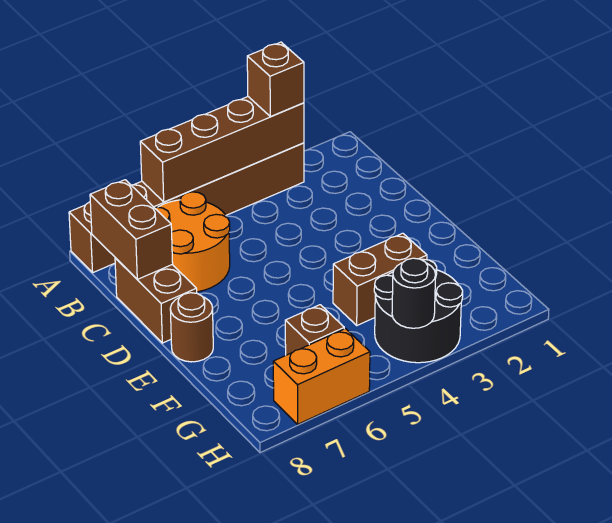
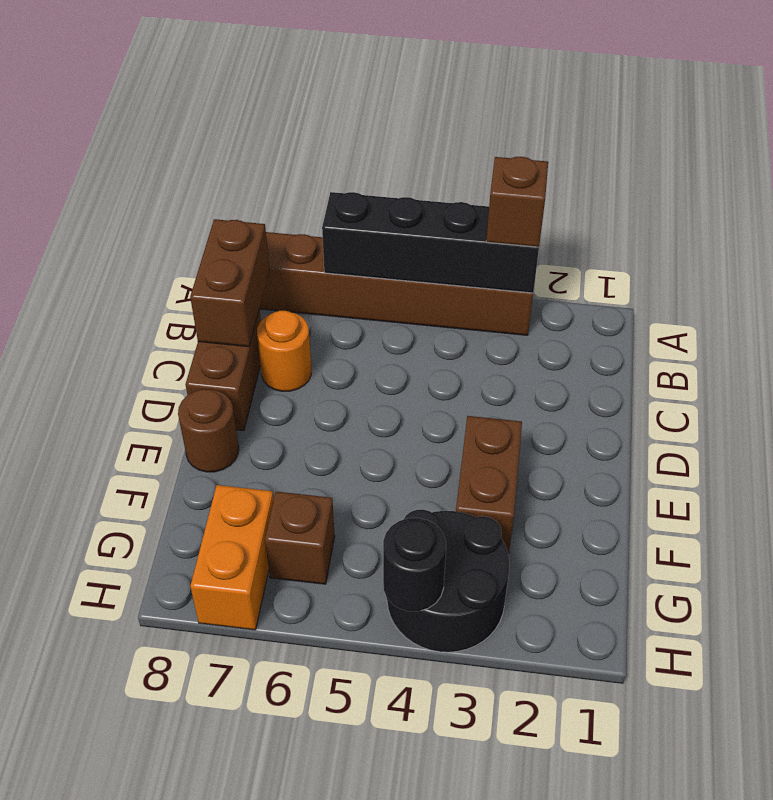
brown 1x4 brick [140,97,304,202] -> black 1x4 brick [322,192,539,293]
orange 2x2 round brick [155,192,230,292] -> orange 1x1 round brick [257,311,311,391]
brown 1x2 brick [333,233,427,325] -> brown 1x2 brick turned to [456,416,522,554]
orange 1x2 brick [273,329,370,424] -> orange 1x2 brick turned to [190,485,274,630]

